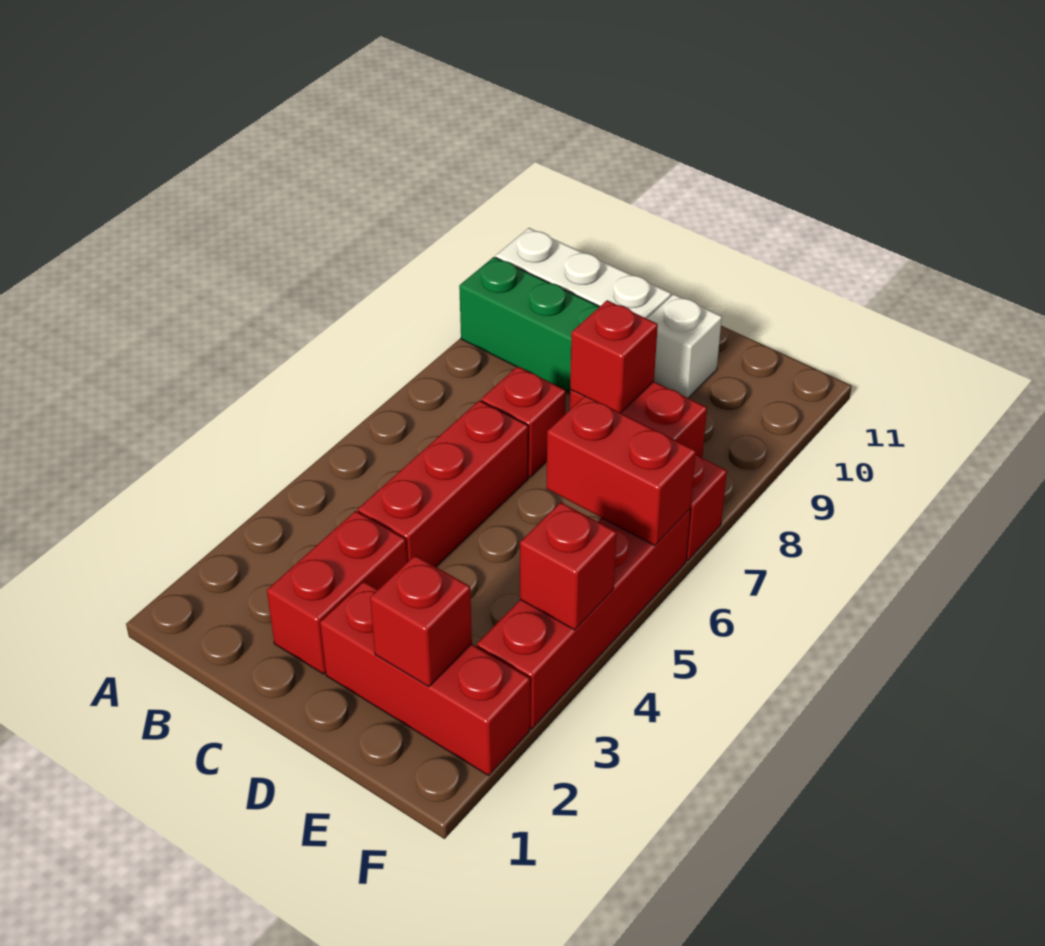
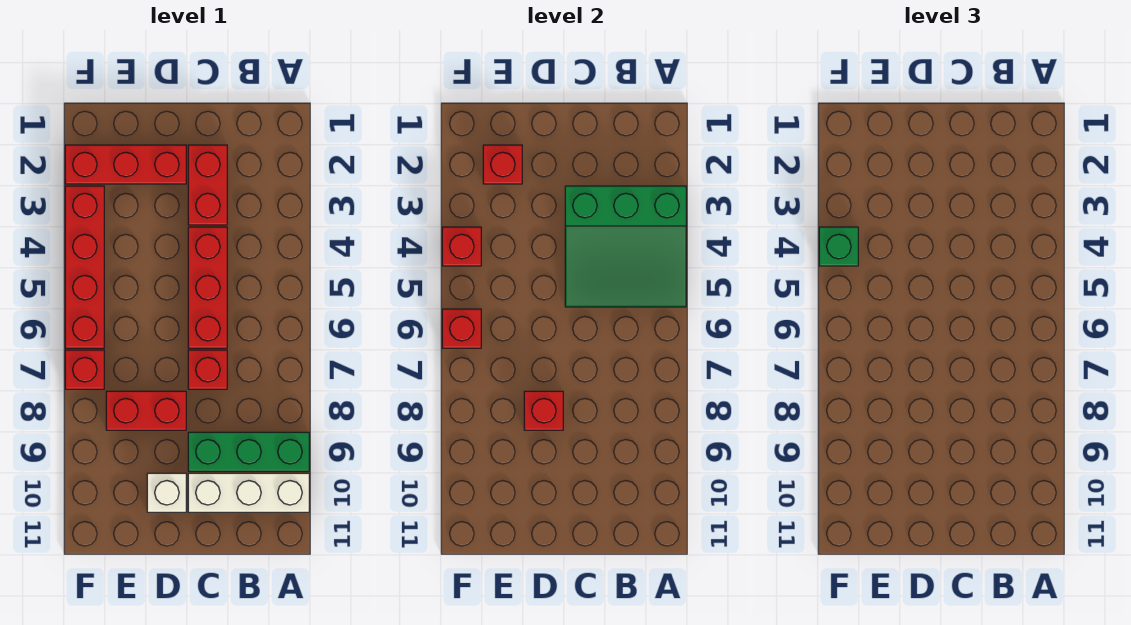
none -> green 3x3 slope [565,186,686,307]
red 1x2 brick [546,396,696,546] -> red 1x1 brick [442,309,481,348]
none -> green 1x1 brick [819,227,858,266]

